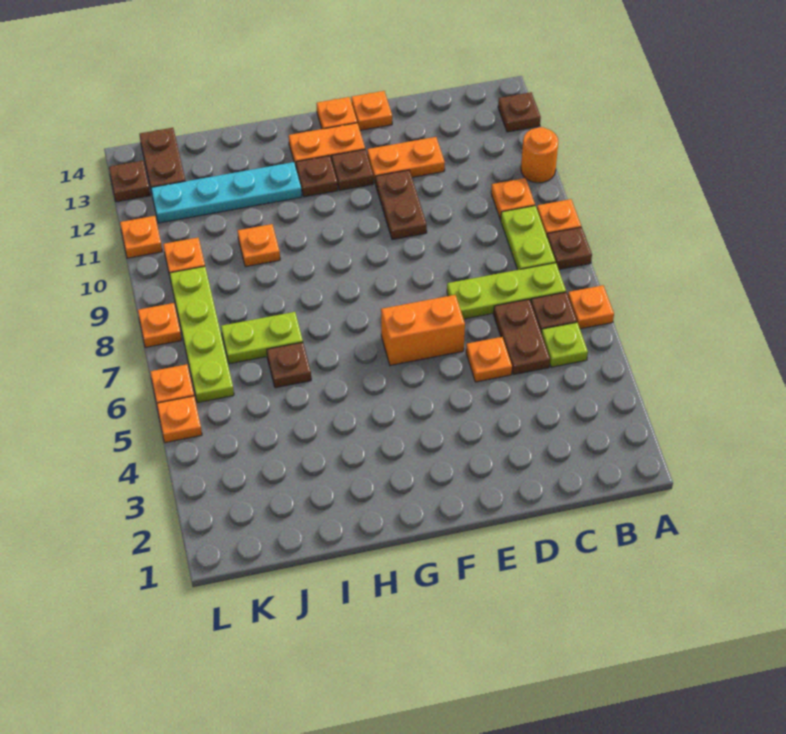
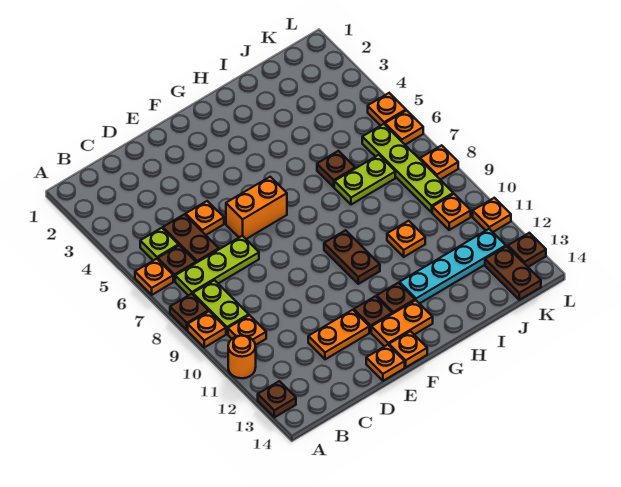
brown 1x2 plate [375,170,427,240] -> brown 1x2 plate moved to [324,230,380,284]

